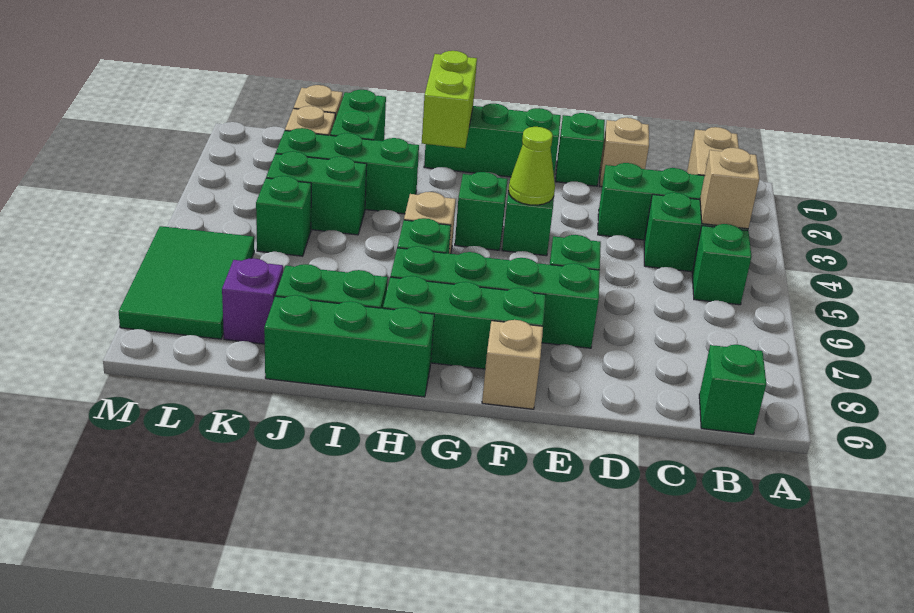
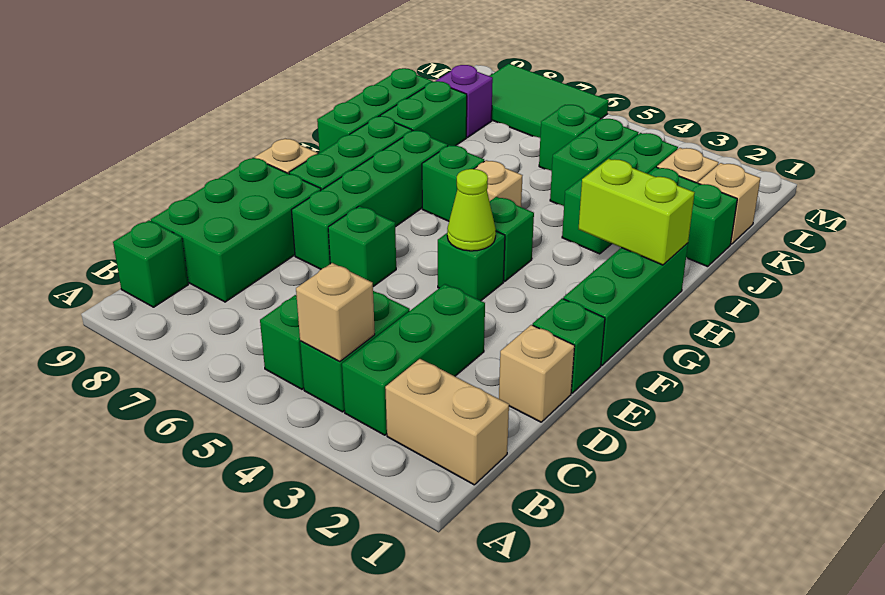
none -> green 2x3 brick [151,158,321,302]

